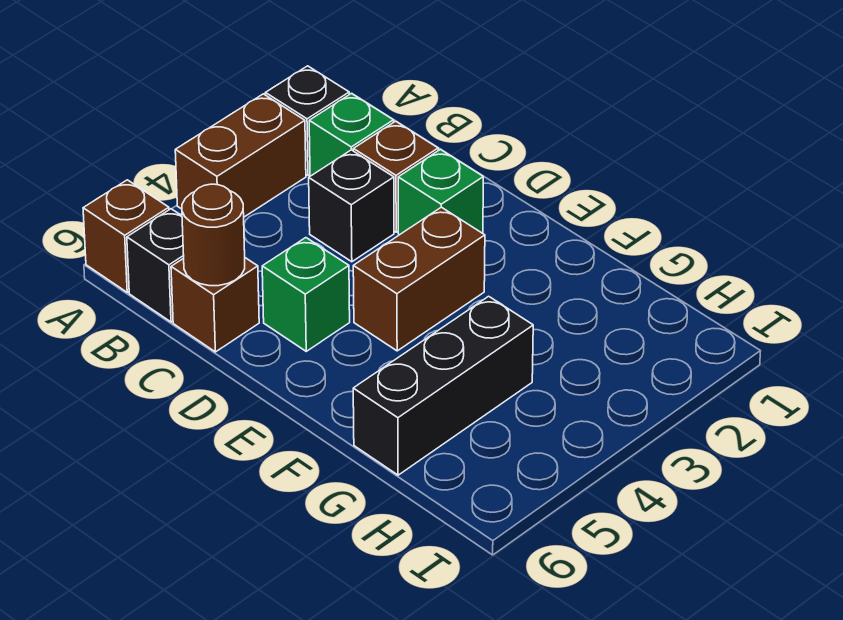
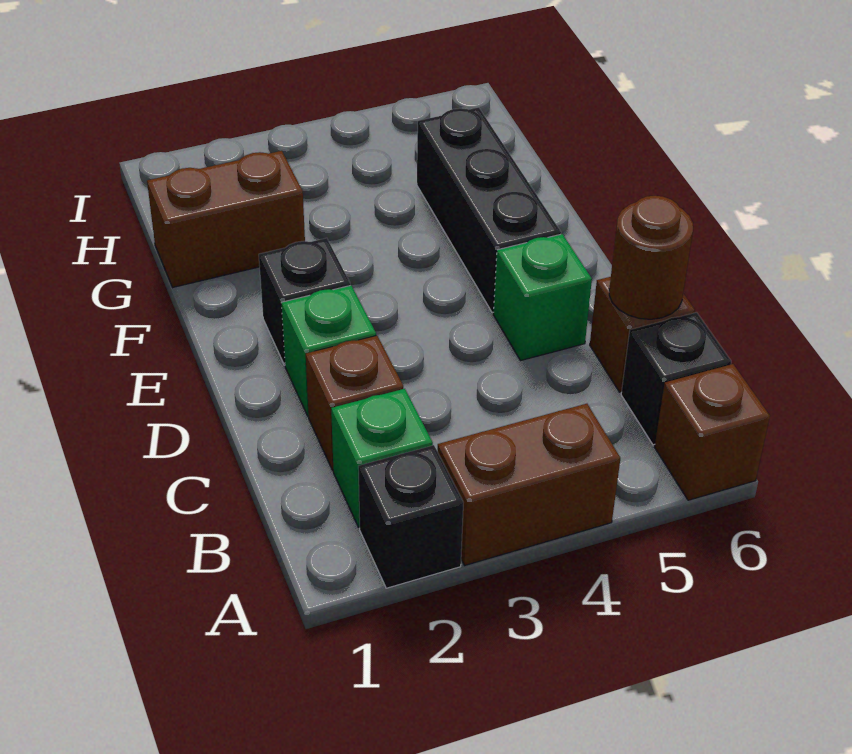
black 1x1 brick [309,150,394,262] -> black 1x1 brick moved to [259,238,350,365]
brown 1x2 brick [353,207,485,351] -> brown 1x2 brick moved to [147,151,305,287]
black 1x3 brick [353,296,533,475] -> black 1x3 brick turned to [417,107,561,313]

